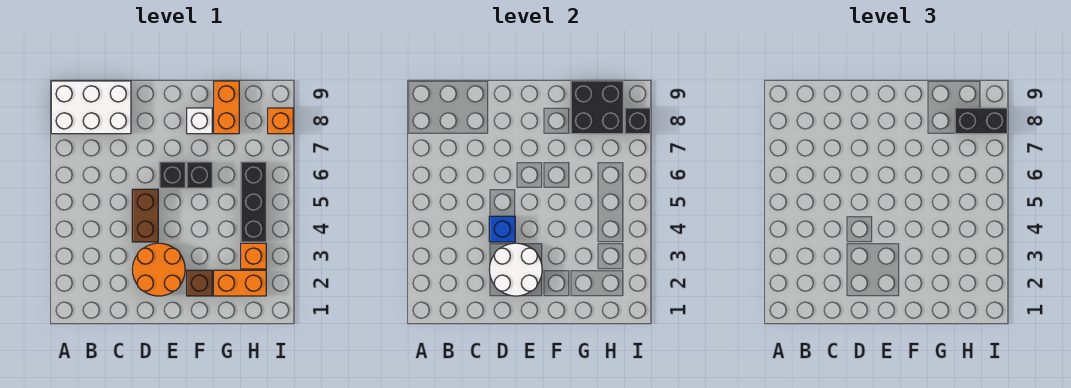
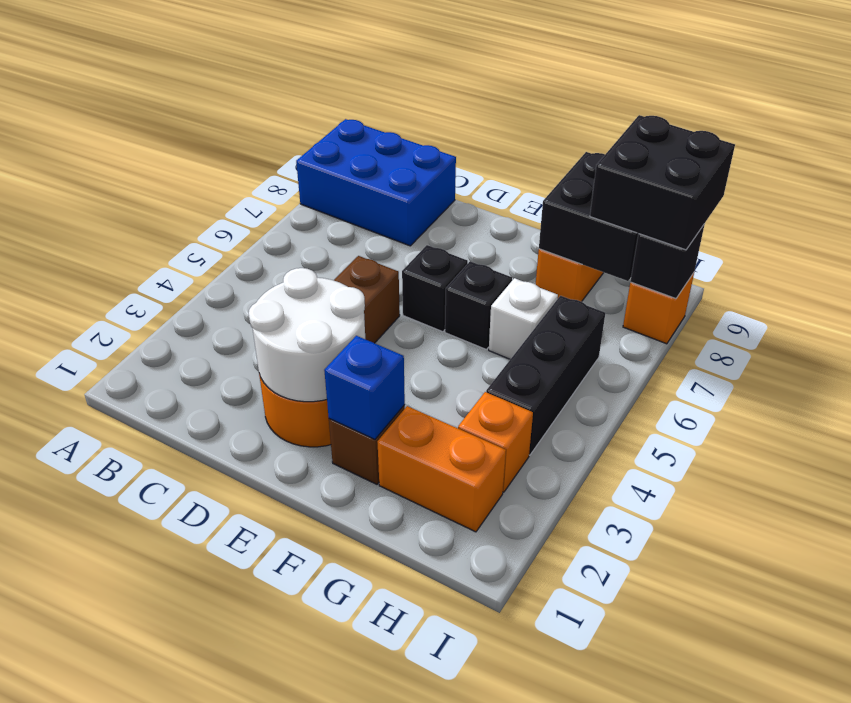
white 2x3 brick [51,81,131,134] -> blue 2x3 brick [296,119,456,246]
blue 1x1 brick [489,216,515,242] -> blue 1x1 brick moved to [324,336,405,439]
white 1x1 brick [187,108,212,134] -> white 1x1 brick moved to [489,278,558,359]
black 1x2 brick [955,108,1007,134] -> black 2x2 brick [590,115,735,250]

